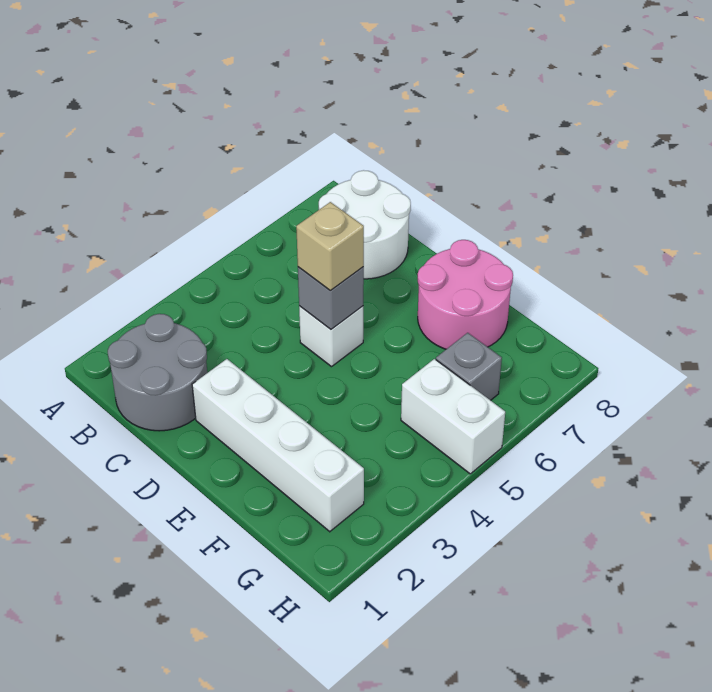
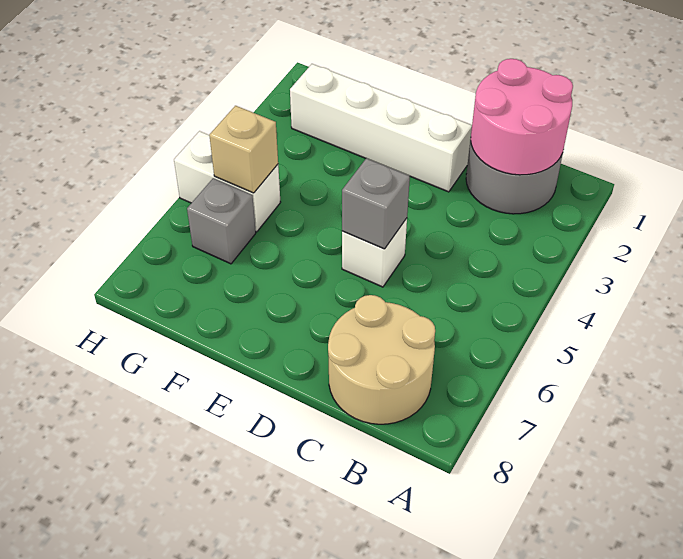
white 2x2 round brick [319,170,411,279] -> tan 2x2 round brick [328,295,435,424]
tan 1x1 brick [296,202,364,290] -> tan 1x1 brick moved to [209,106,278,193]
pink 2x2 round brick [418,240,513,349] -> pink 2x2 round brick moved to [471,59,573,175]

